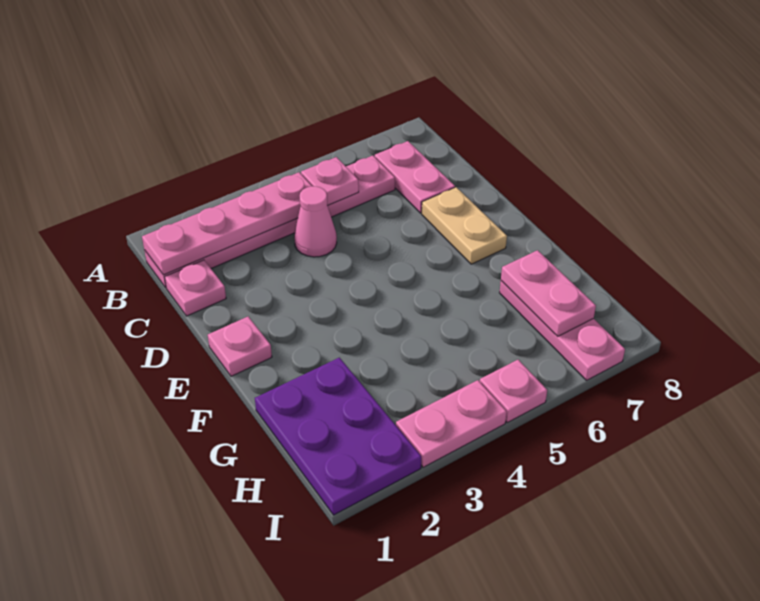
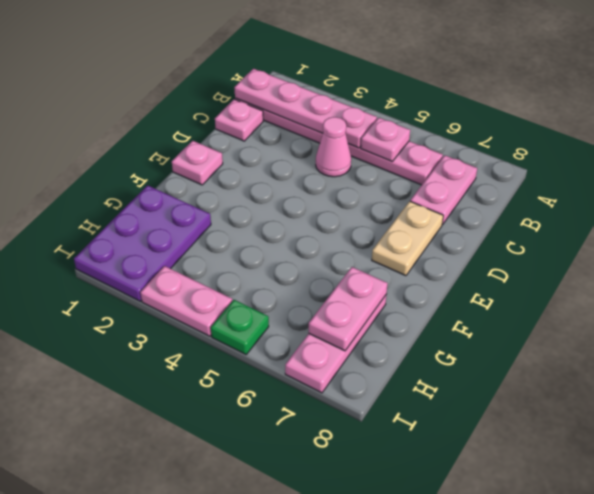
pink 1x1 plate [480,360,547,423] -> green 1x1 plate [211,300,269,354]

